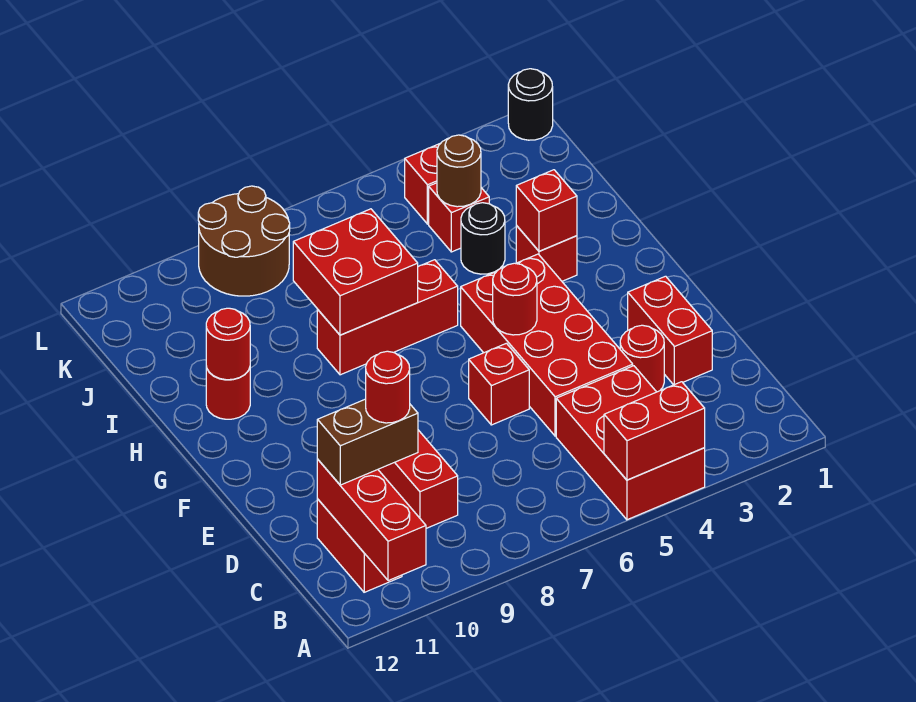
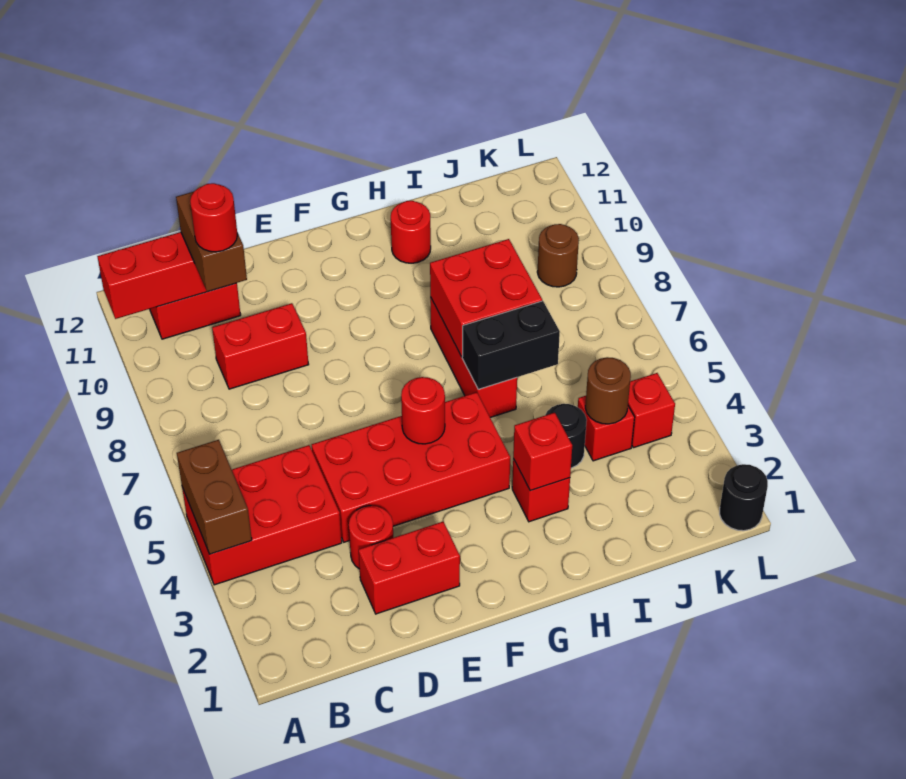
red 1x2 brick [604,382,705,480] -> brown 1x2 brick [177,440,252,554]
red 1x1 brick [469,343,529,425] -> none
none -> black 1x2 brick [462,301,560,389]
red 1x1 round brick [206,308,250,380] -> none
brown 2x2 round brick [198,186,290,296] -> brown 1x1 round brick [537,224,579,287]

